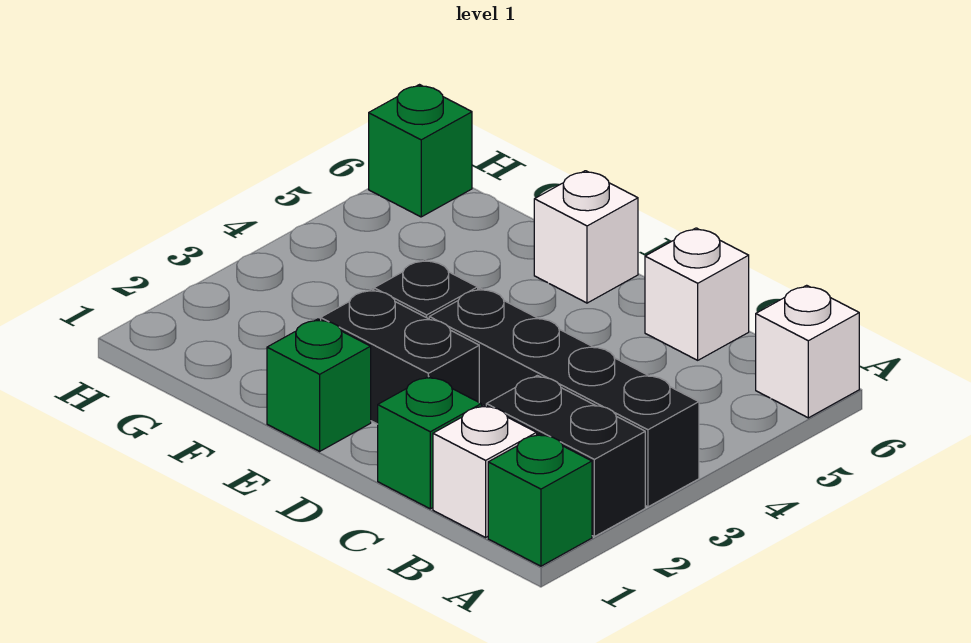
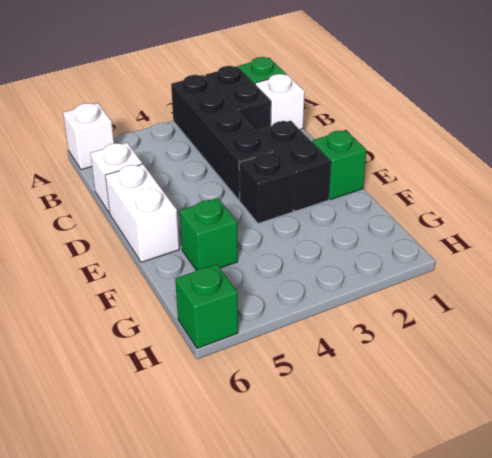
green 1x1 brick [378,376,481,509] -> green 1x1 brick moved to [180,198,238,270]
white 1x1 brick [534,171,638,303] -> white 1x2 brick [105,164,179,262]

